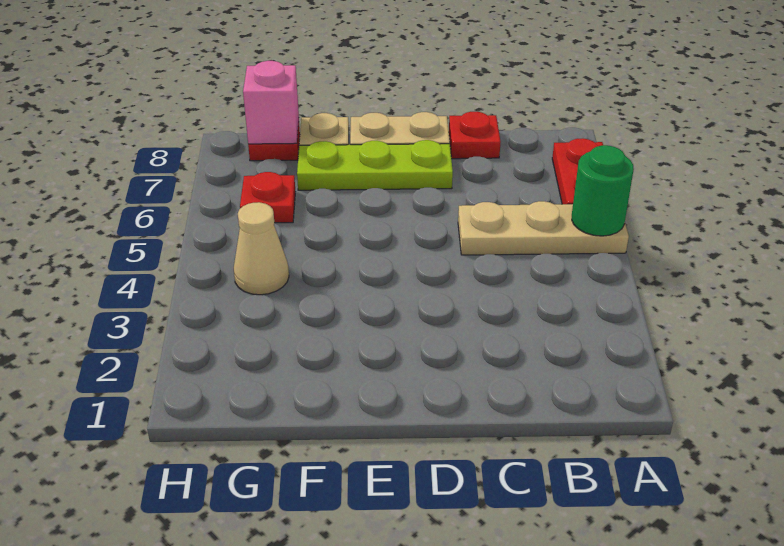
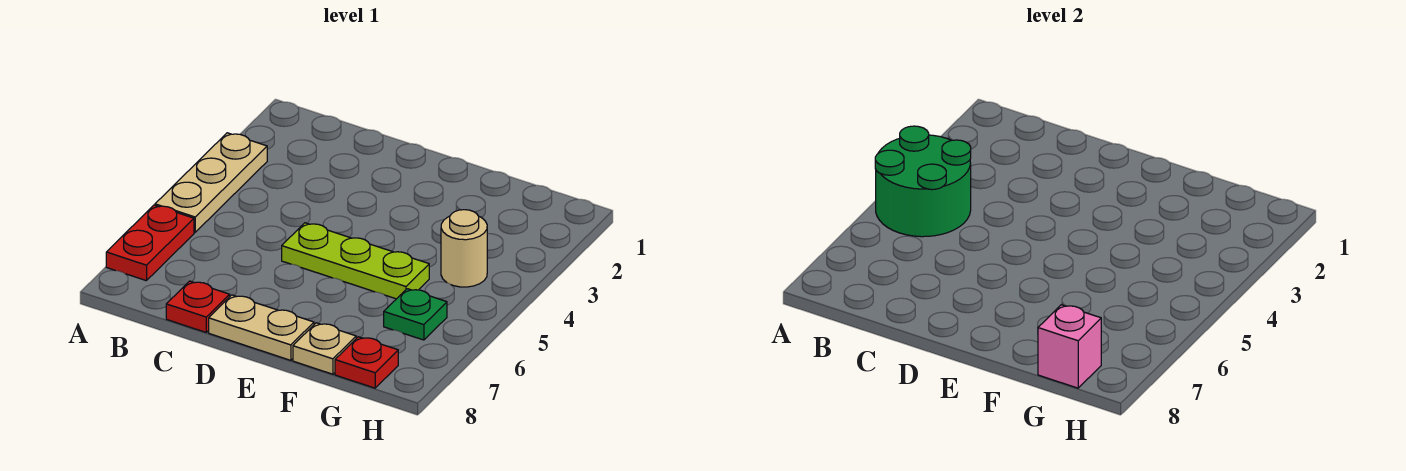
tan 1x3 plate [458,201,629,255] -> tan 1x3 plate turned to [155,133,267,232]
green 1x1 round brick [572,145,634,236] -> green 2x2 round brick [875,126,971,237]
lime 1x3 plate [297,140,453,190] -> lime 1x3 plate moved to [282,223,429,299]
tan 1x1 cone [234,202,289,295] -> tan 1x1 round brick [441,210,487,287]
red 1x1 plate [240,172,295,223] -> green 1x1 plate [384,289,447,340]

